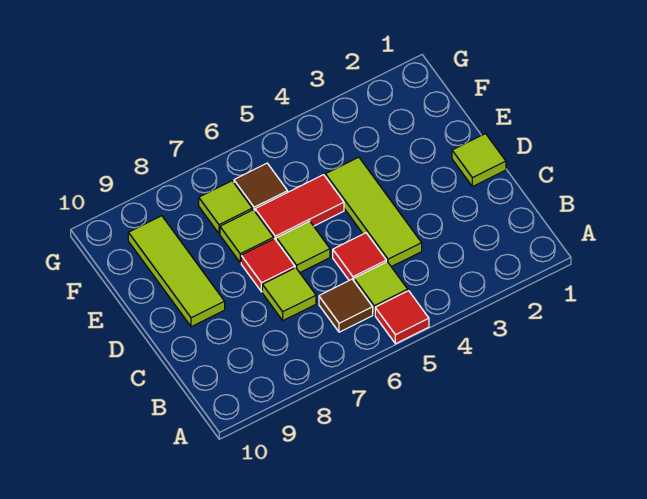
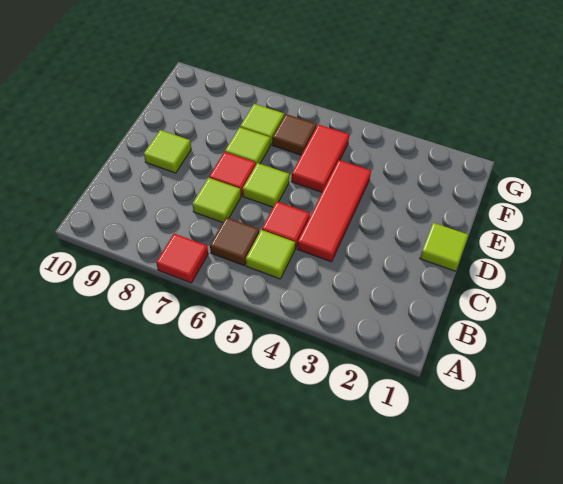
red 1x1 tile [375,291,429,344] -> red 1x1 tile moved to [156,234,208,283]
lime 1x3 tile [325,157,422,267] -> red 1x3 tile [297,160,371,262]
lime 1x3 tile [128,216,225,327] -> lime 1x1 tile [144,130,191,173]
red 1x2 tile [255,175,344,240] -> red 1x2 tile turned to [291,124,349,192]

